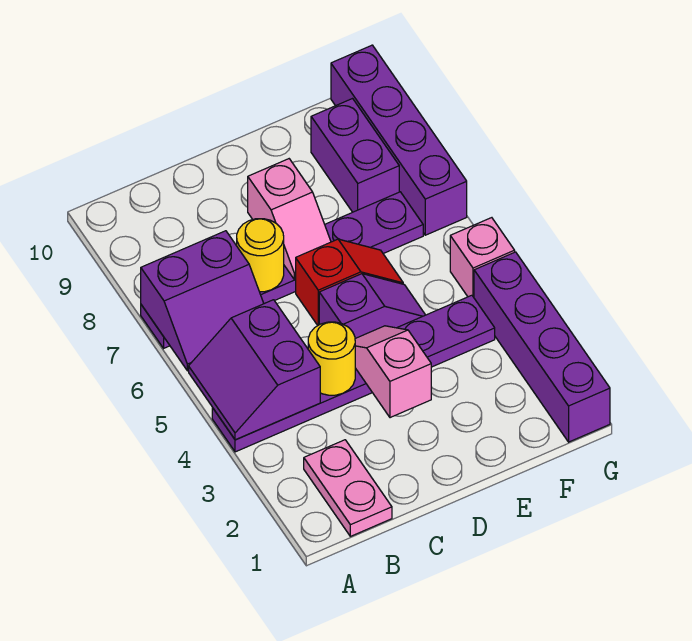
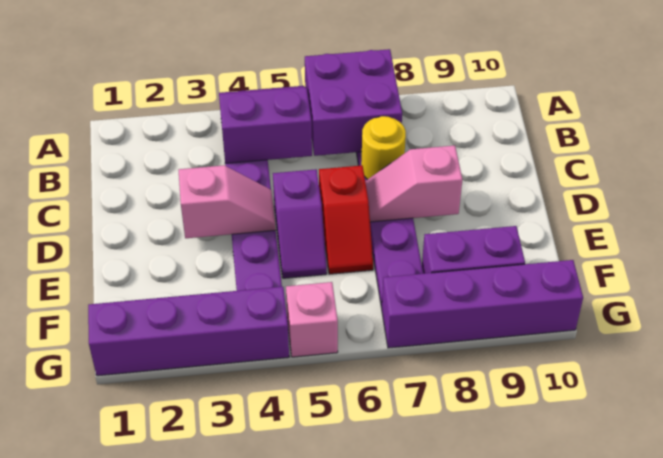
purple 2x2 slope [141,231,264,371] -> purple 2x2 brick [305,49,402,156]
pink 1x2 plate [304,440,392,536] -> none
yellow 1x1 round brick [308,322,355,395] -> none

